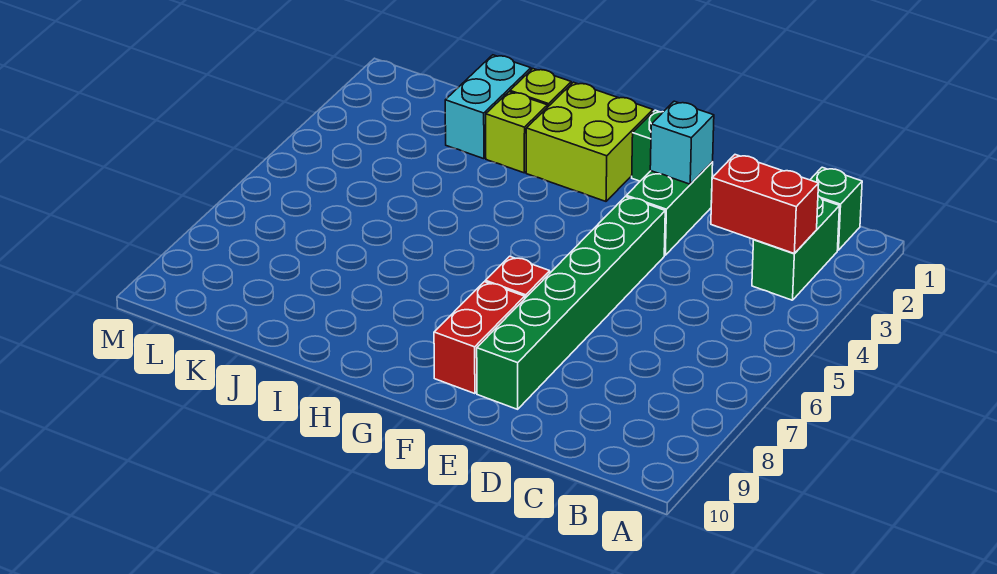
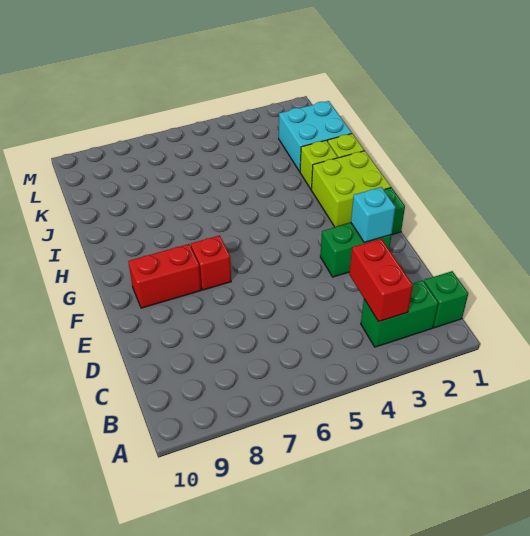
green 1x6 brick [477,197,665,409] -> none
cyan 1x2 brick [445,55,531,159] -> cyan 2x2 brick [279,101,352,172]

